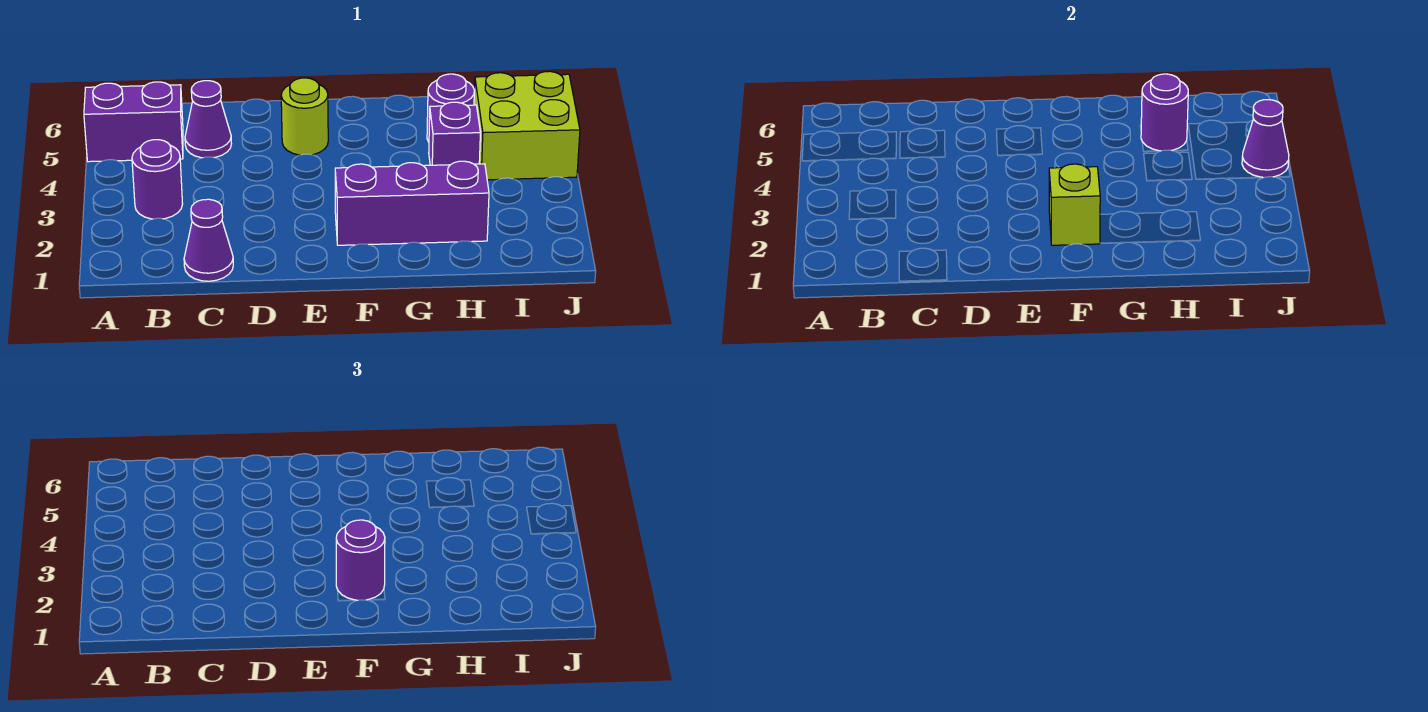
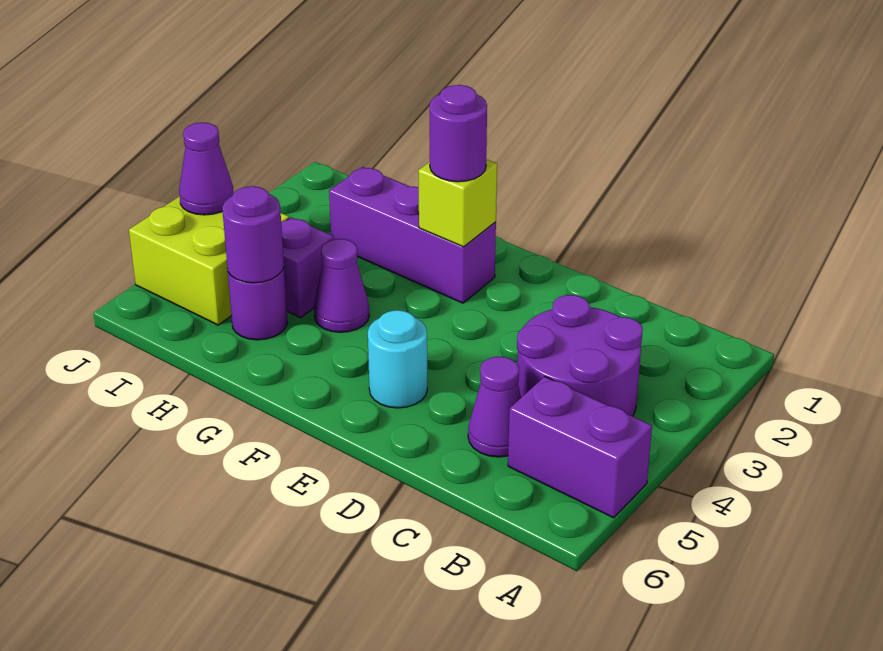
purple 1x1 round brick [132,140,183,219] -> purple 2x2 round brick [517,295,643,416]
purple 1x1 cone [184,199,233,281] -> purple 1x1 cone moved to [314,239,369,332]
lime 1x1 round brick [281,78,328,155] -> cyan 1x1 round brick [368,310,427,408]

